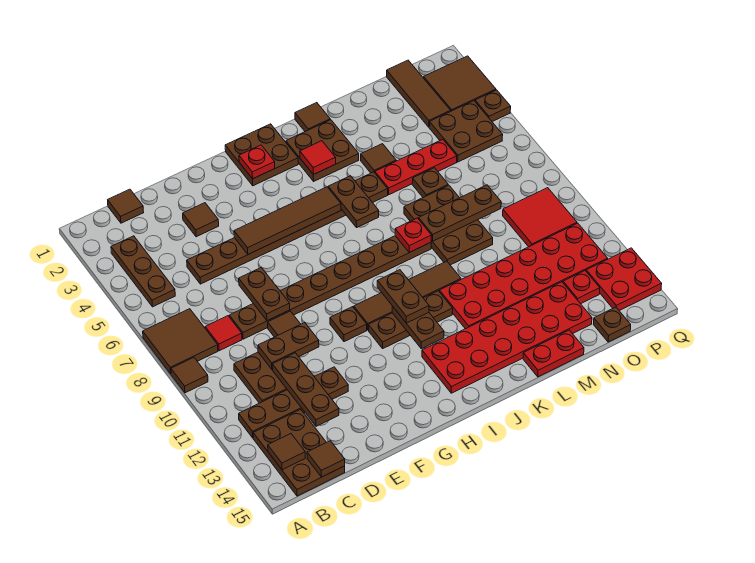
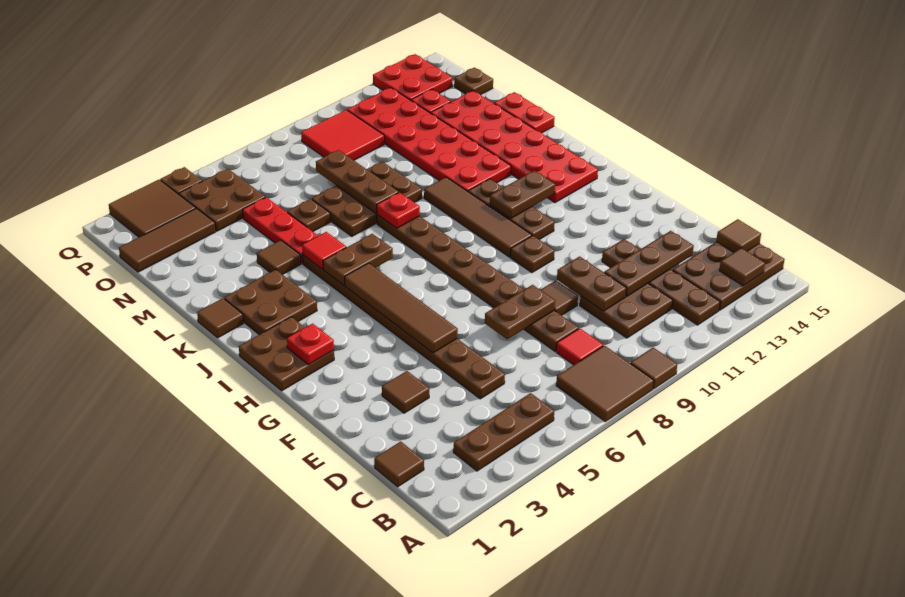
brown 1x2 plate [377,270,429,323] -> none
red 1x1 tile [300,141,336,175] -> red 1x1 tile moved to [302,232,346,269]

